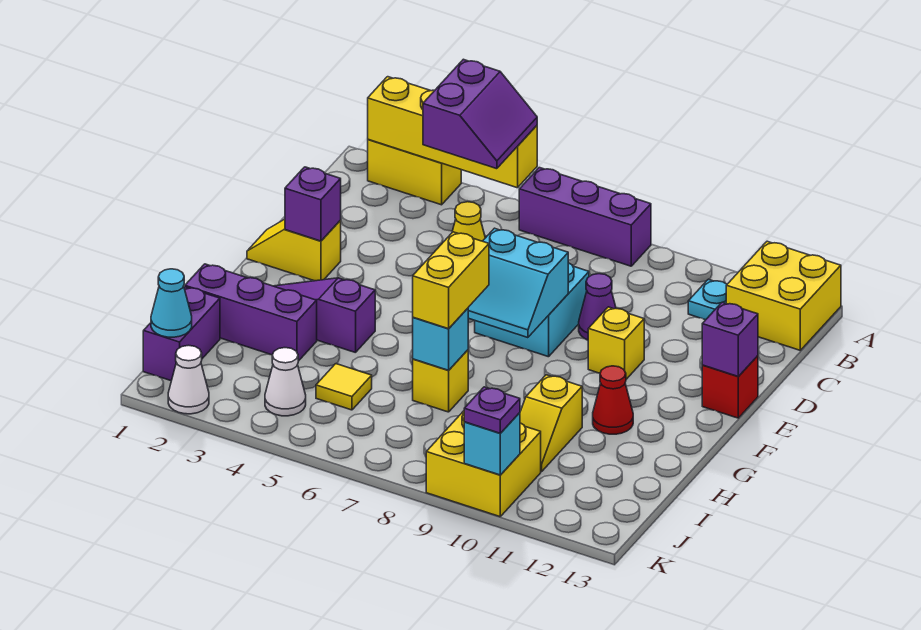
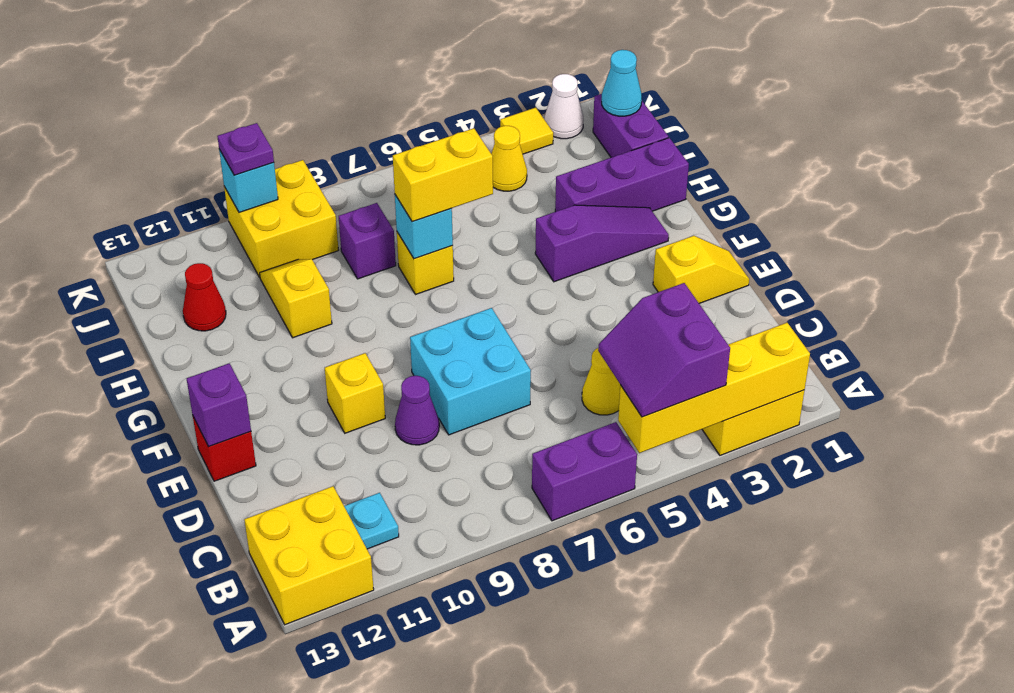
purple 1x3 brick [519,168,651,266] -> purple 1x2 brick [532,422,637,521]
purple 1x1 brick [285,167,341,241] -> purple 1x1 brick moved to [338,203,396,279]
cyan 2x2 slope [468,228,568,338] -> none
yellow 1x2 brick [413,232,489,329] -> yellow 1x2 brick turned to [393,128,493,222]
red 1x1 cone [593,366,633,434] -> red 1x1 cone moved to [183,263,226,331]
yellow 1x1 tile [316,364,372,410] -> yellow 1x1 tile moved to [500,108,553,154]
white 1x1 cone [265,348,306,416] -> yellow 1x1 cone [492,126,527,191]

